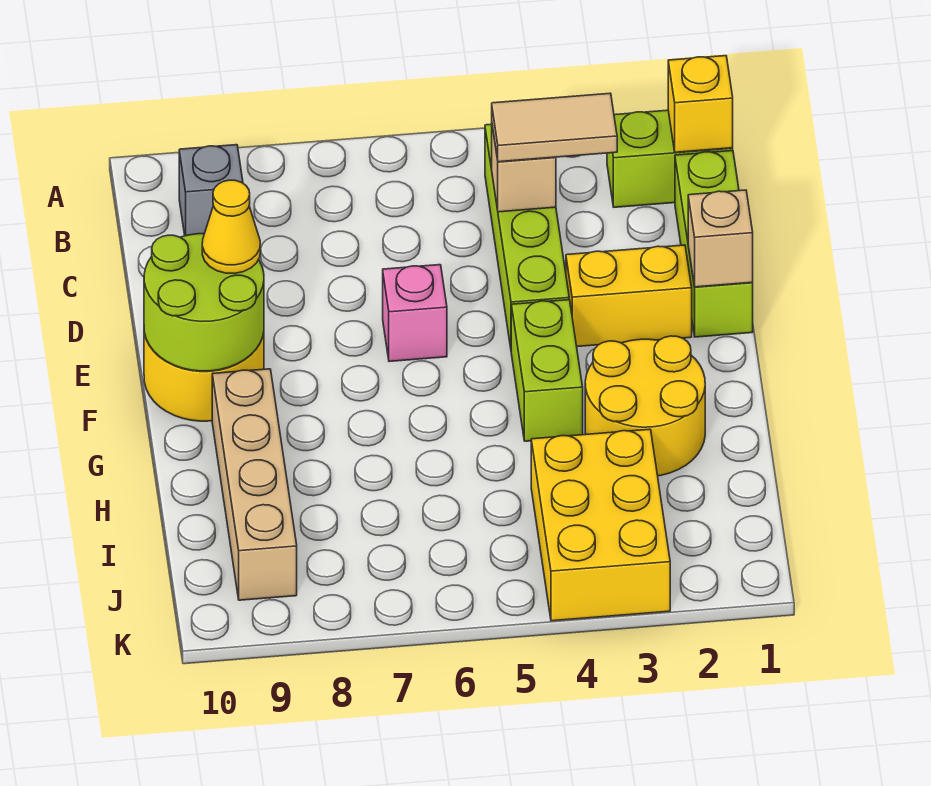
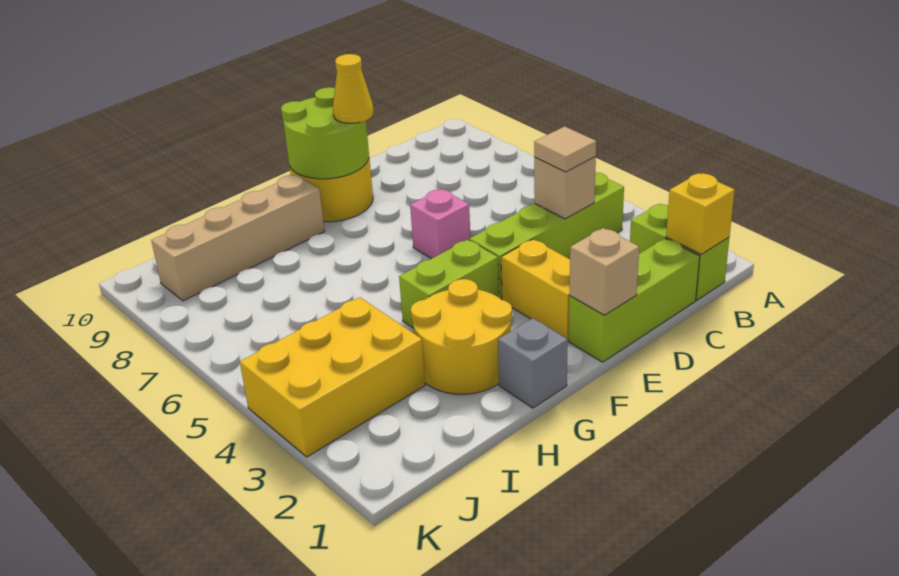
grey 1x1 brick [179,145,243,236] -> grey 1x1 brick moved to [498,318,568,408]
tan 1x2 tile [492,93,617,162] -> tan 1x1 tile [534,126,596,172]

